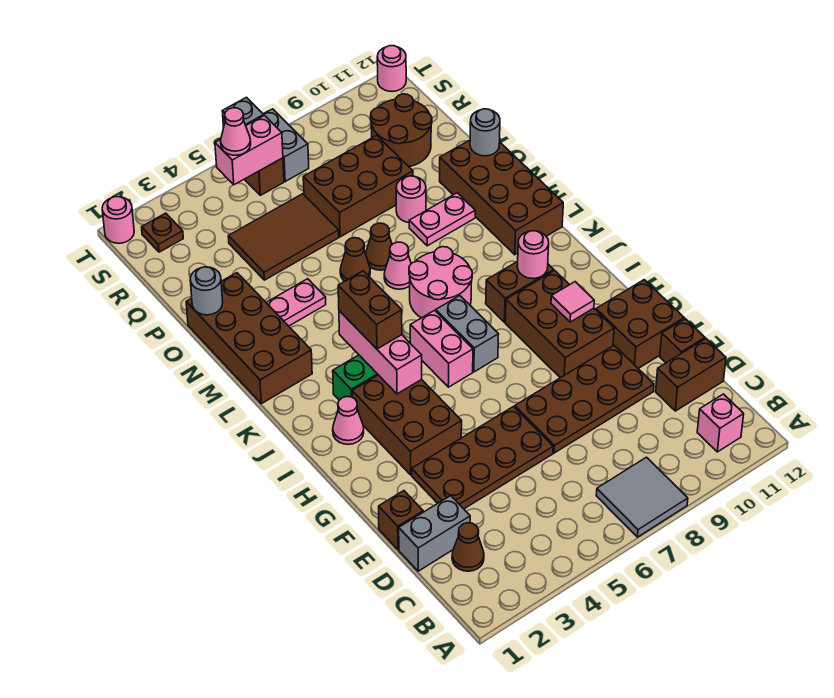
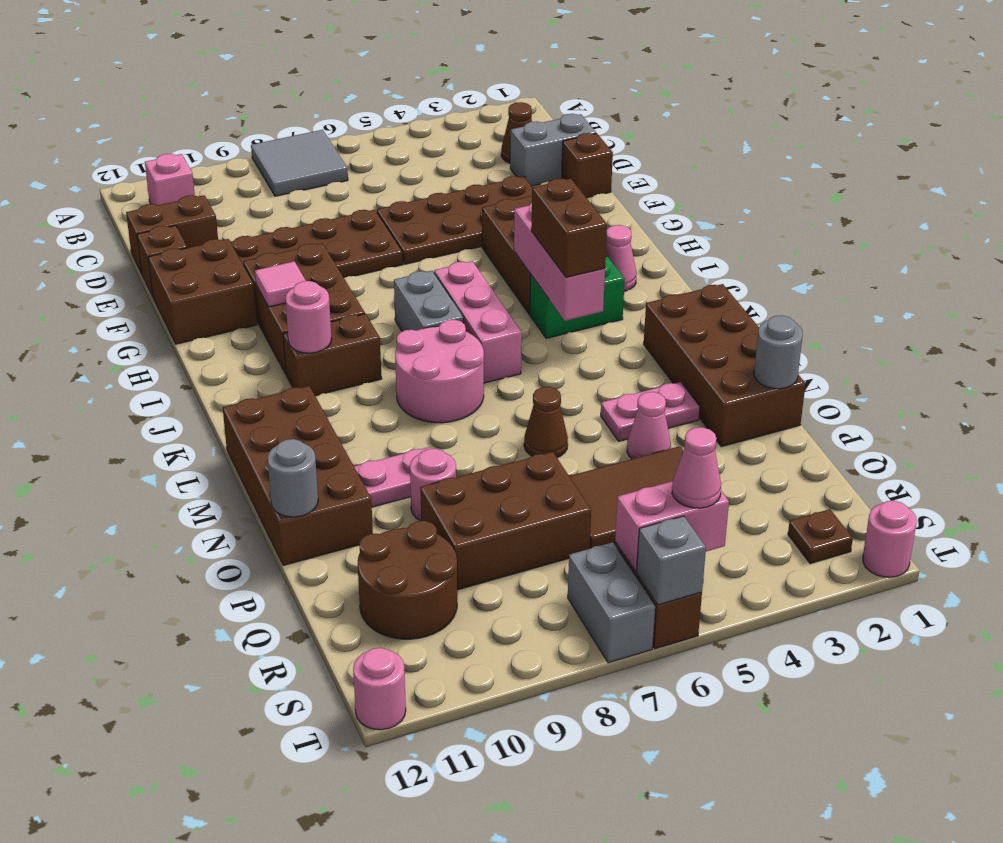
pink 1x2 brick [410,310,473,387] -> pink 1x3 brick [434,261,522,383]
pink 1x1 cone [384,242,411,289] -> pink 1x1 cone moved to [627,392,671,459]
brown 1x1 cone [366,223,392,270] -> none

